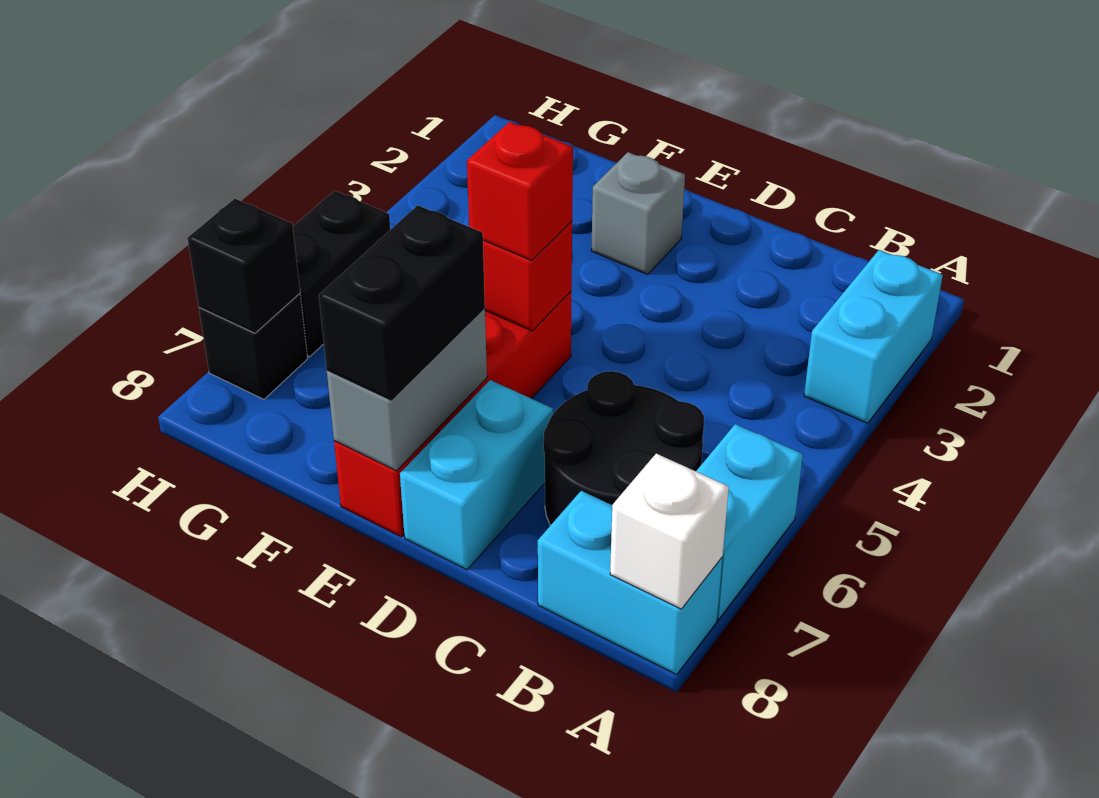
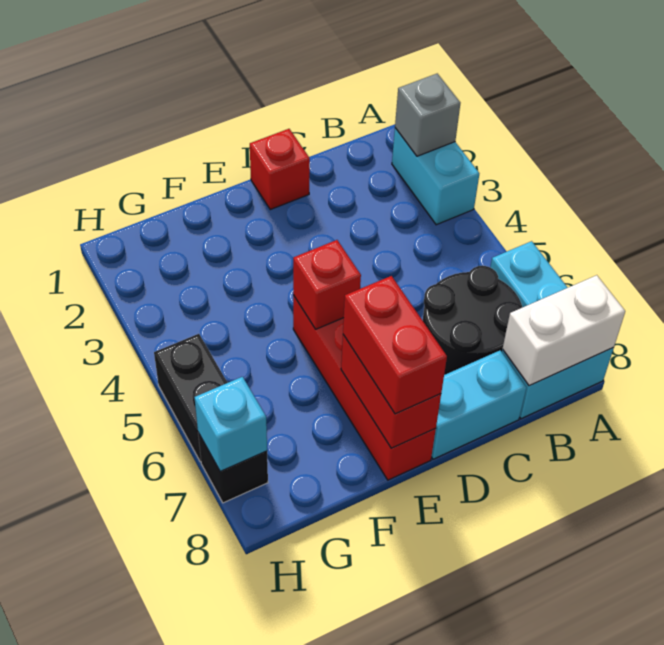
white 1x1 brick [610,454,729,609] -> white 1x2 brick [503,275,625,386]
cyan 1x2 brick [400,380,553,570] -> cyan 1x2 brick turned to [432,351,527,459]
grey 1x1 brick [591,152,685,274] -> grey 1x1 brick moved to [395,74,460,156]
red 1x1 brick [467,122,573,261] -> red 1x1 brick moved to [250,129,310,210]
grey 1x2 brick [327,308,487,471] -> red 1x2 brick [341,335,441,448]
black 1x2 brick [319,205,485,400] -> red 1x2 brick [343,276,447,414]
black 1x1 brick [188,199,300,333] -> cyan 1x1 brick [195,377,267,471]

